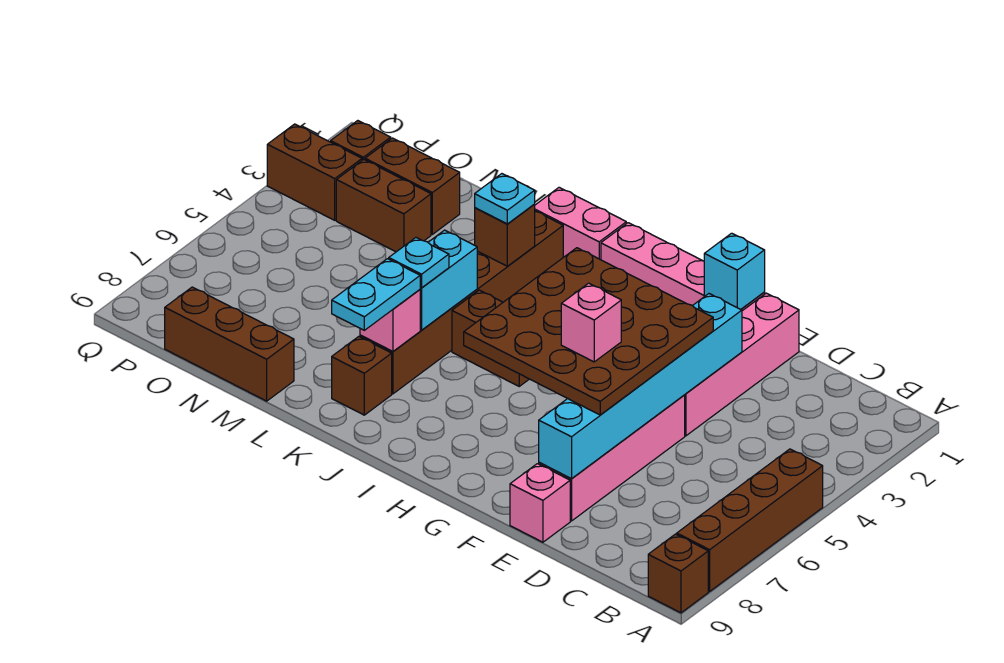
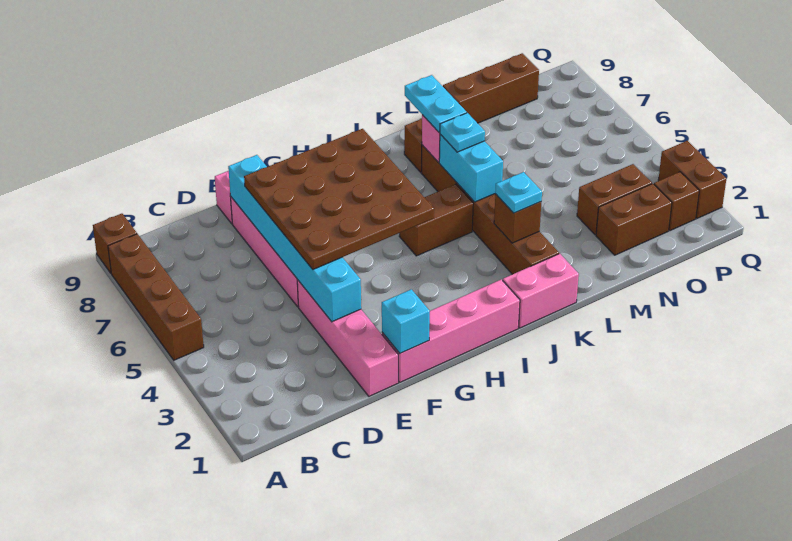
pink 1x1 brick [561,283,621,362] -> none
brown 1x2 brick [267,124,362,220] -> brown 1x2 brick turned to [658,141,726,218]

